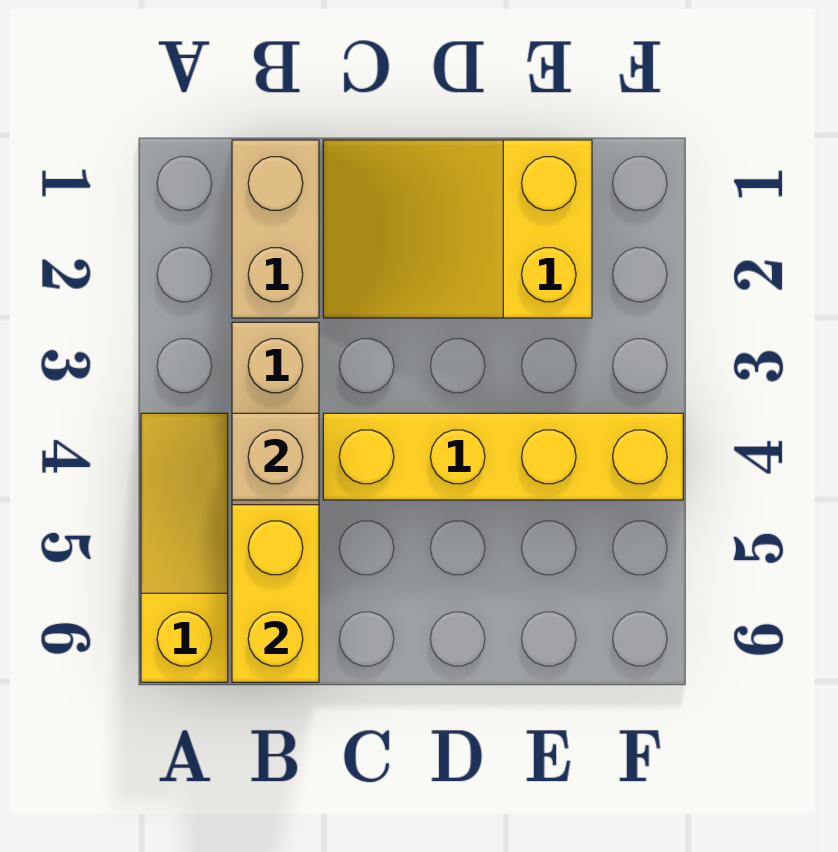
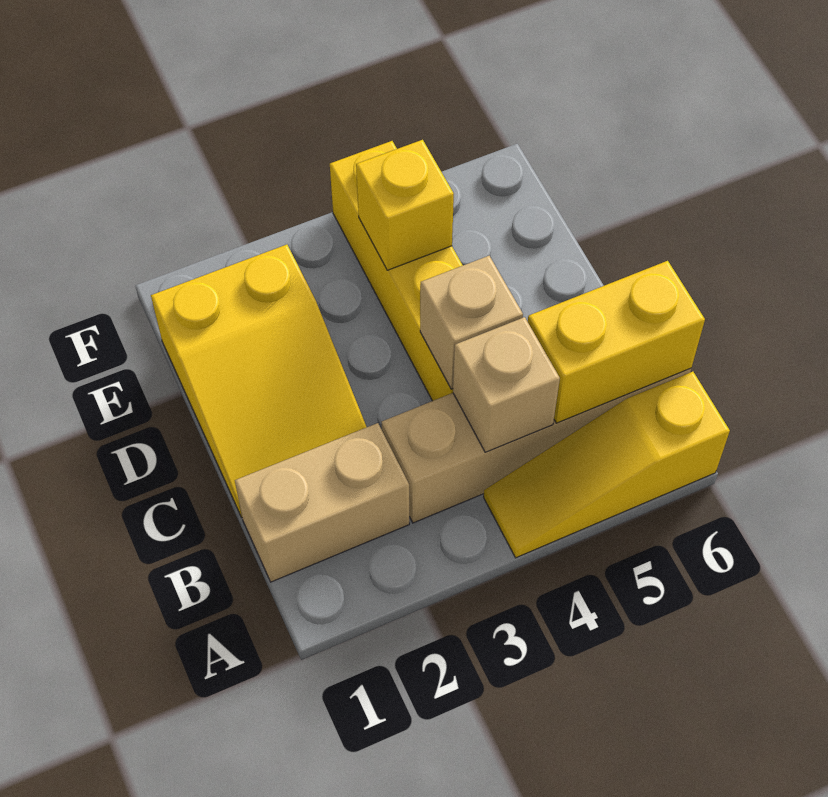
none -> tan 1x1 brick [420,256,523,389]
none -> yellow 1x1 brick [356,140,454,270]

